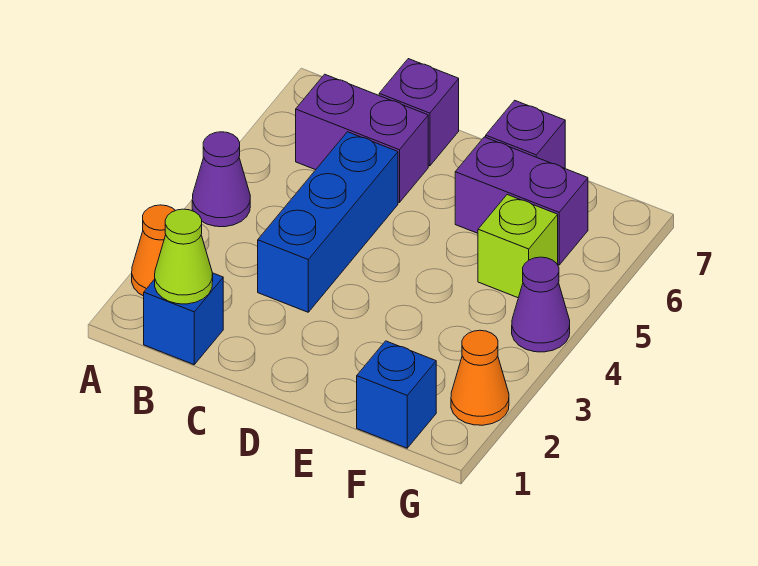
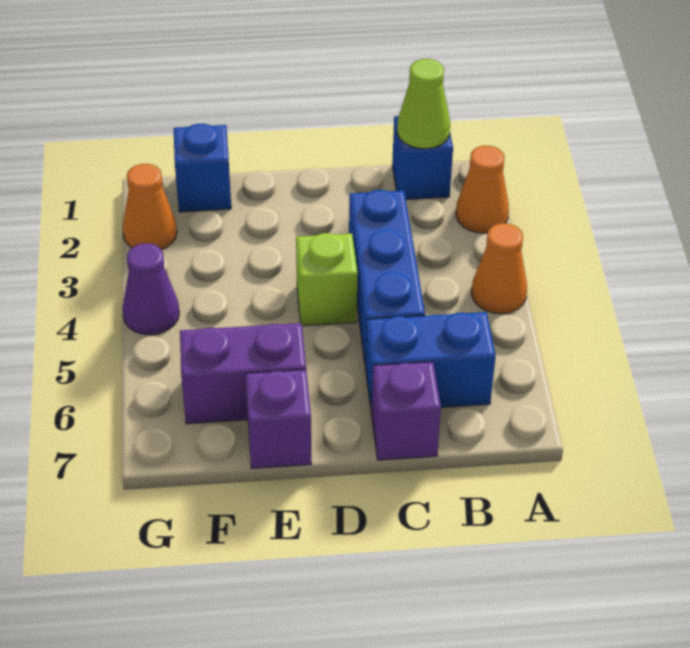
purple 1x1 cone [192,132,250,227] -> orange 1x1 cone [472,223,527,314]
purple 1x2 brick [296,74,428,203] -> blue 1x2 brick [365,312,496,412]
lime 1x1 brick [478,195,558,298] -> lime 1x1 brick moved to [296,233,358,326]

